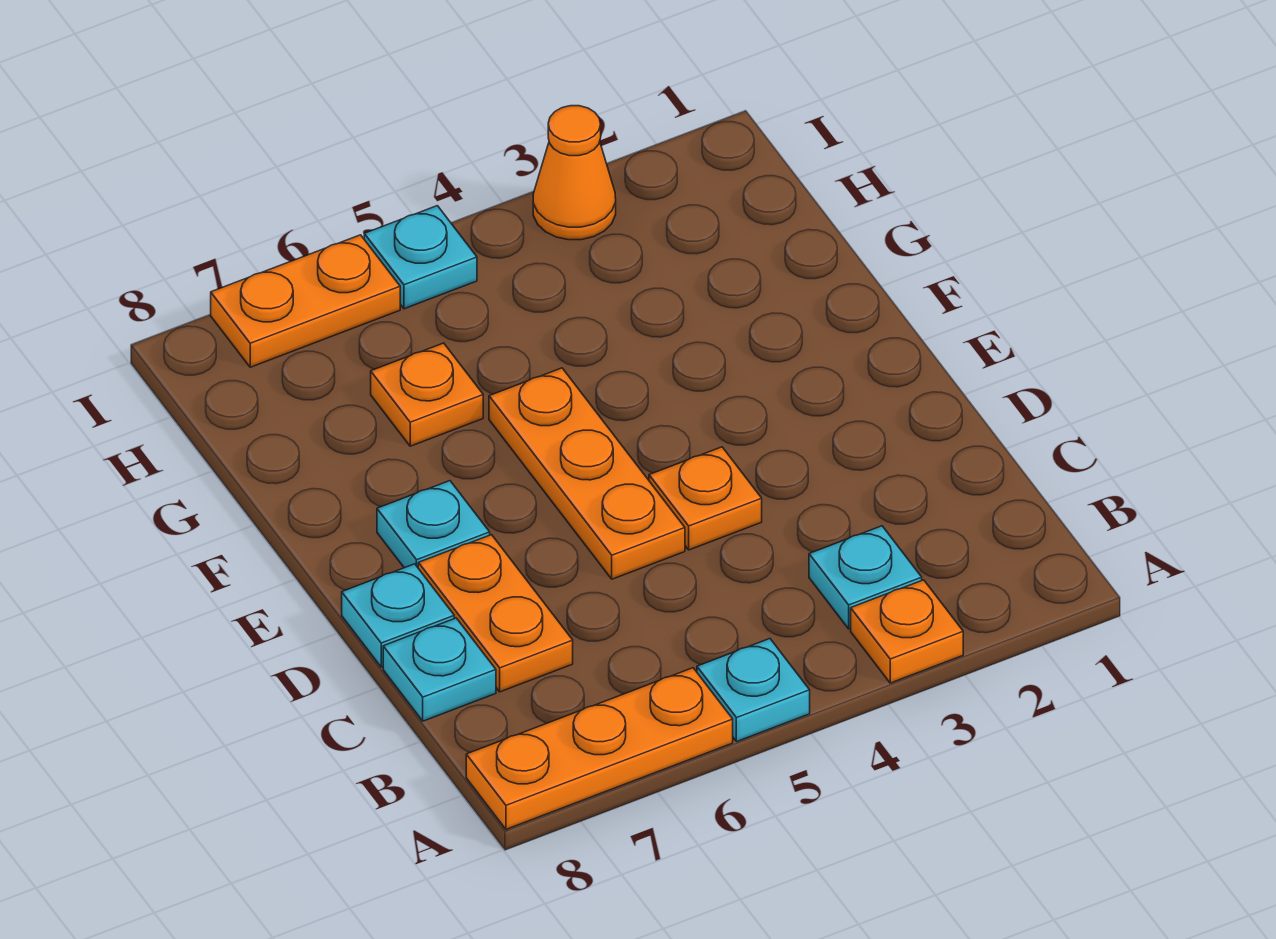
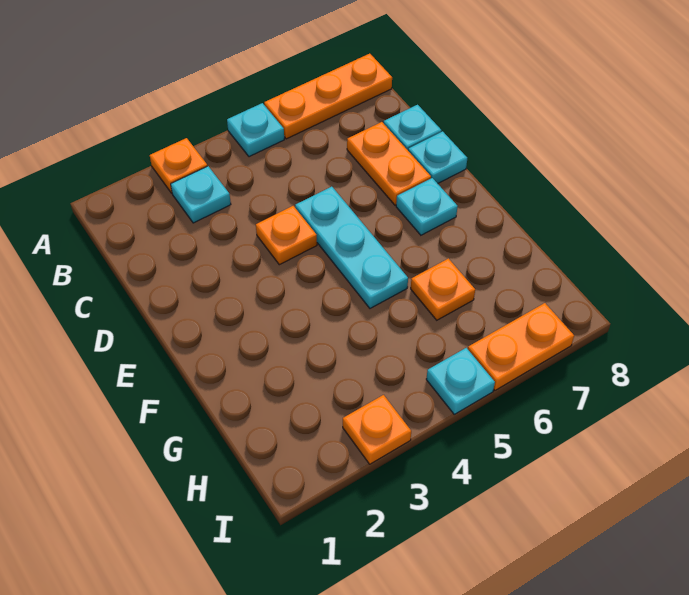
orange 1x3 plate [489,368,685,579] -> cyan 1x3 plate [295,187,408,308]
orange 1x1 cone [533,106,616,240] -> orange 1x1 plate [343,395,411,464]

